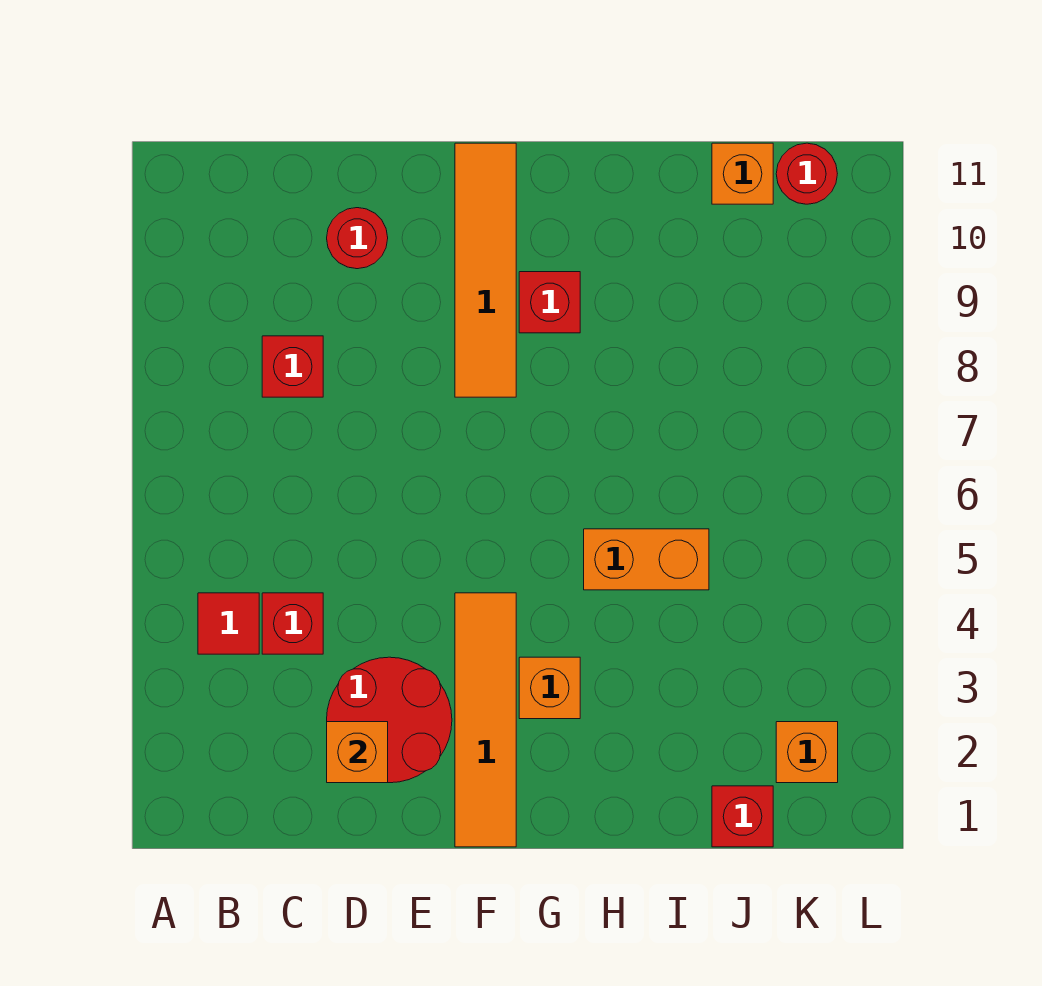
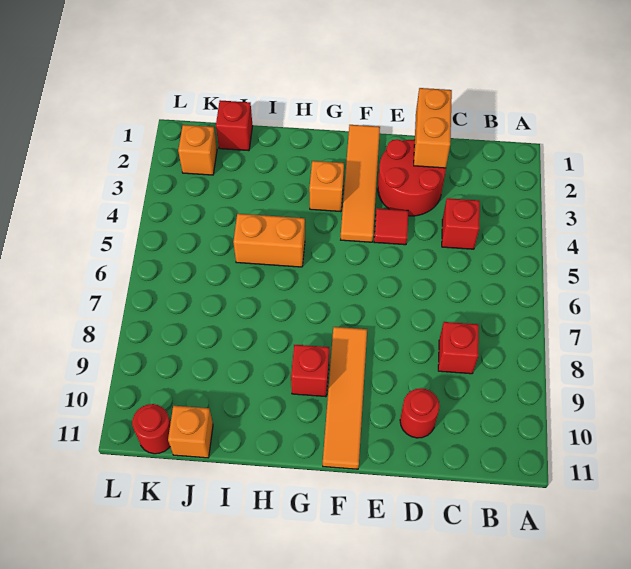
red 1x1 tile [198,593,259,654] -> red 1x1 tile moved to [374,208,408,245]
orange 1x1 brick [327,722,388,783] -> orange 1x2 brick [414,88,452,168]

